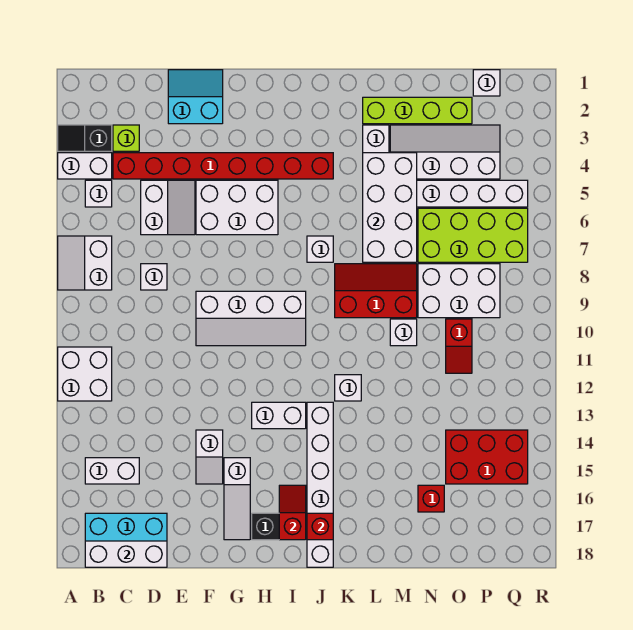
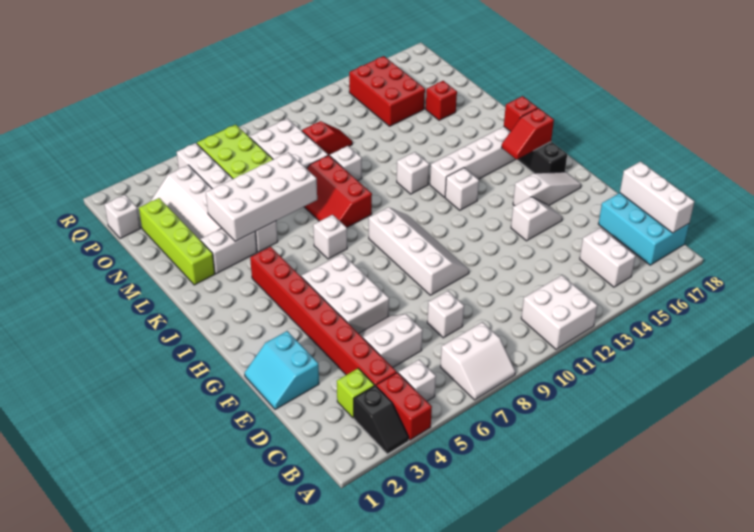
white 1x2 brick [58,153,112,179] -> red 1x2 brick [376,372,432,440]
white 1x2 brick [252,402,306,429] -> white 1x1 brick [445,168,479,210]

